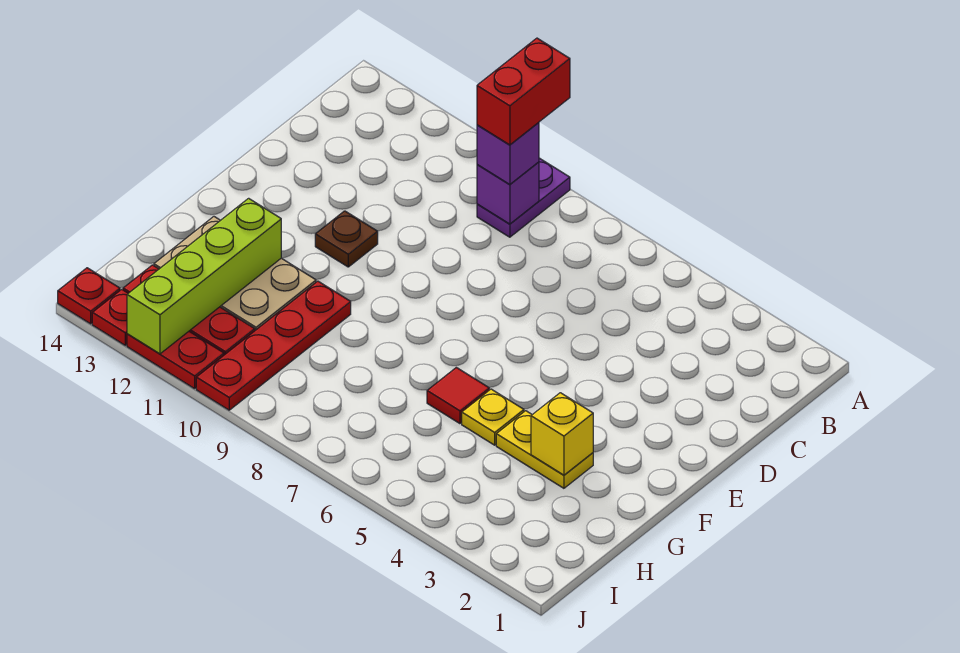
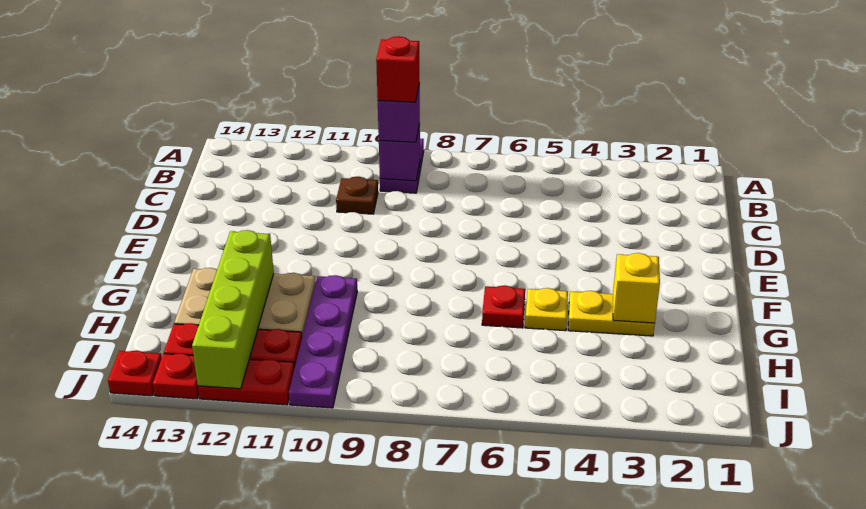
red 1x2 brick [477,38,570,145] -> red 1x1 brick [376,36,419,102]
brown 1x1 plate [315,211,378,267] -> brown 1x1 plate moved to [336,176,378,214]
red 1x1 tile [427,367,489,424] -> red 1x1 plate [482,285,525,328]
red 1x4 plate [196,281,351,410] -> purple 1x4 plate [289,275,357,408]

